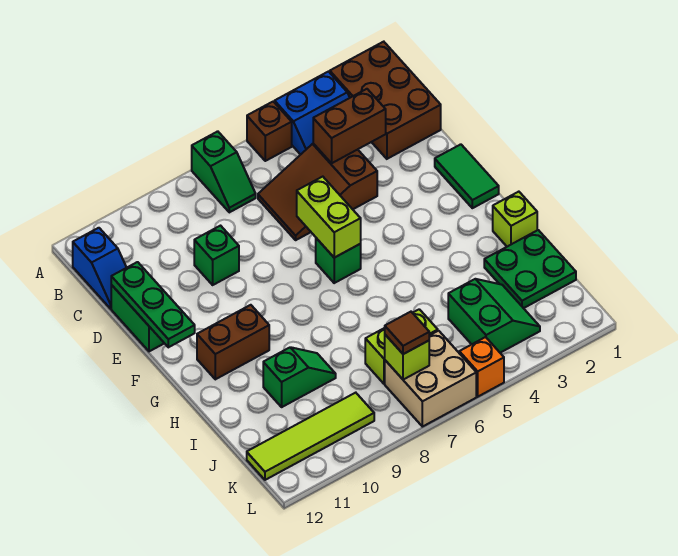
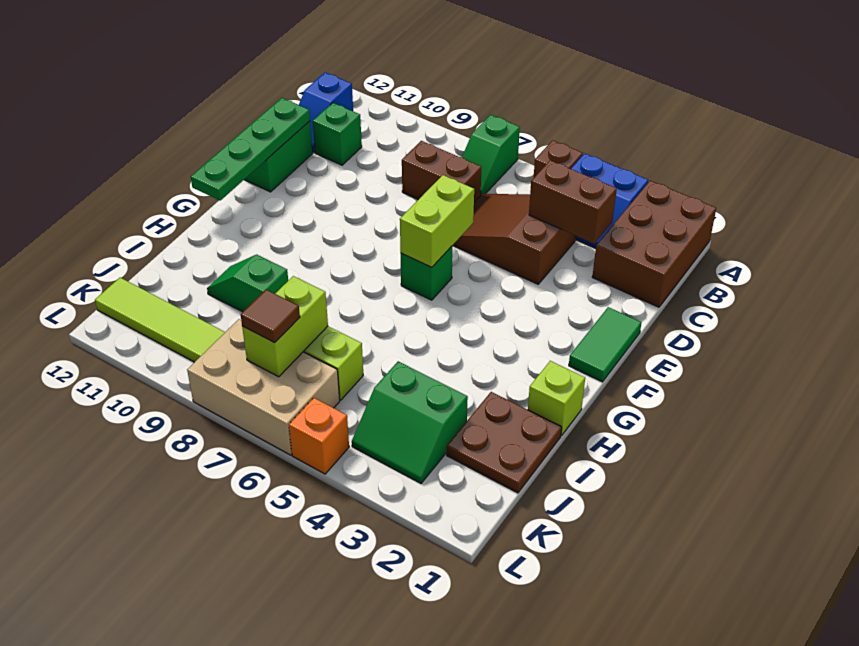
green 1x1 brick [194,226,239,285] -> green 1x1 brick moved to [313,103,362,165]
green 1x3 plate [111,262,195,347] -> green 1x4 plate [191,98,310,200]
brown 1x2 brick [197,305,269,379] -> brown 1x2 brick moved to [402,141,481,202]
green 2x2 plate [484,230,576,308] -> brown 2x2 plate [447,392,562,493]
green 1x2 slope [263,347,336,407] -> green 1x2 slope turned to [207,254,288,312]
green 2x2 slope [448,279,540,353] -> green 2x2 slope turned to [352,361,468,483]
tan 2x2 brick [385,331,476,427] -> tan 2x3 brick [187,319,340,455]
lime 1x1 brick [385,335,429,380] -> lime 1x2 brick [242,276,328,377]

